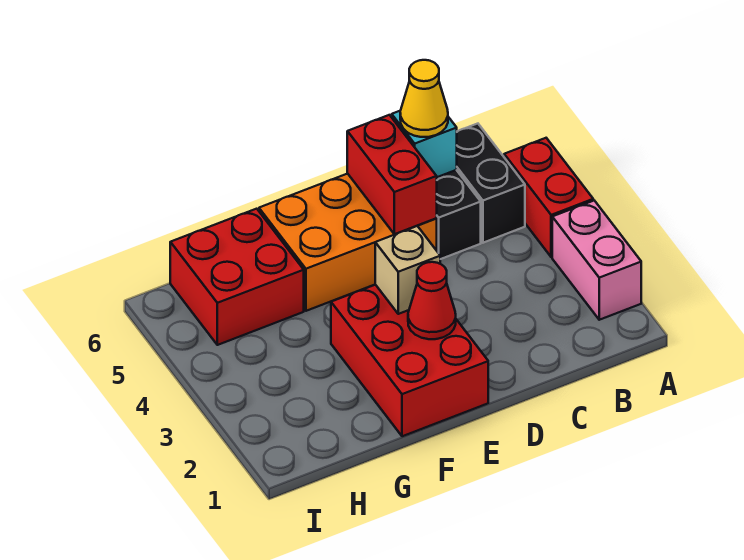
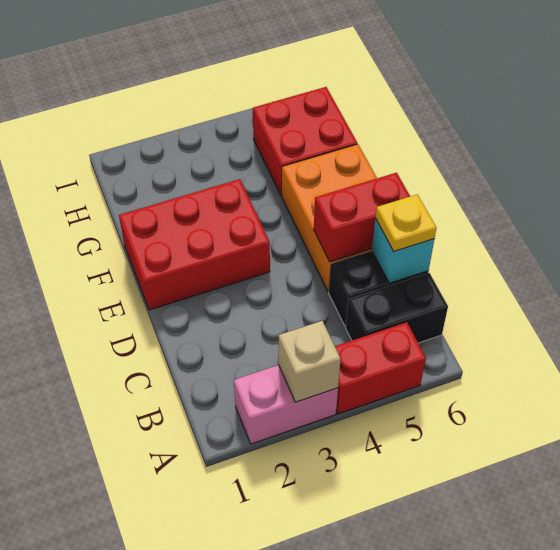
yellow 1x1 cone [400,60,448,137] -> yellow 1x1 plate [376,195,436,251]
red 1x1 cone [408,262,456,339] -> none
tan 1x1 brick [375,226,440,314] -> tan 1x1 brick moved to [279,321,341,402]

